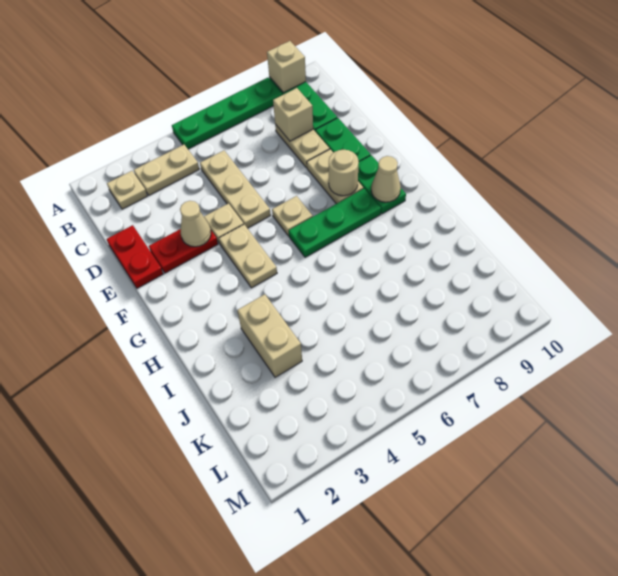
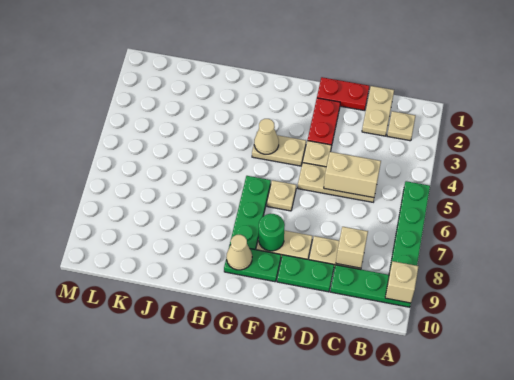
tan 1x2 plate [134,145,199,195] -> tan 1x2 plate moved to [362,86,394,136]
tan 1x1 cone [180,201,211,247] -> tan 1x1 cone moved to [254,119,279,154]
tan 1x1 round brick [329,150,359,196] -> green 1x1 round brick [258,214,285,251]
tan 1x2 brick [237,294,302,377] -> tan 1x2 brick moved to [324,152,381,198]

